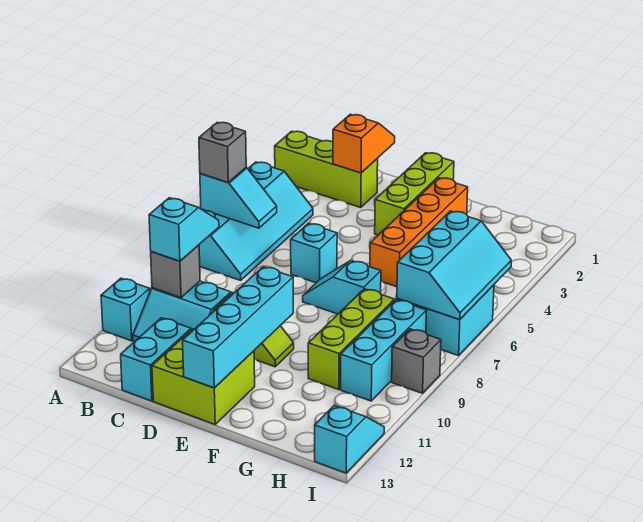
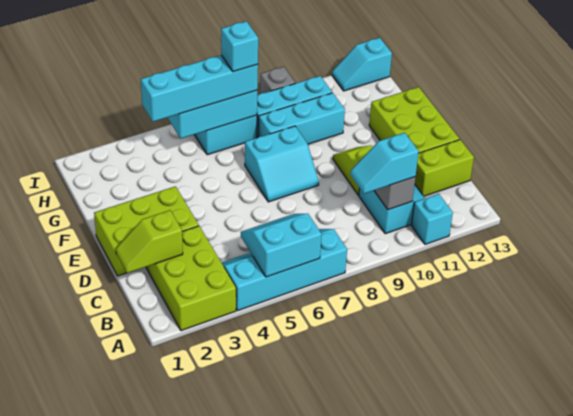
lime 1x3 brick [275,131,378,208] -> lime 2x3 brick [146,226,236,331]
cyan 1x2 slope [200,168,277,228] -> cyan 2x2 slope [241,214,322,277]
grey 1x1 brick [199,122,246,183] -> none
orange 1x2 slope [333,114,395,173] -> lime 1x2 slope [116,210,183,273]
cyan 1x2 brick [121,318,191,401] -> lime 1x2 brick [415,140,474,196]
cyan 1x1 brick [291,223,337,283] -> cyan 1x1 brick moved to [221,21,258,72]
lime 2x2 brick [152,329,255,424] -> lime 2x3 brick [369,87,459,153]
lime 1x3 brick [375,153,454,235] -> lime 2x3 brick [94,186,199,276]
cyan 1x2 slope [303,261,381,314] -> cyan 2x2 slope [245,126,319,202]
cyan 1x4 brick [183,267,293,388] -> cyan 1x4 brick moved to [141,55,258,122]
orange 1x4 brick [370,178,468,287] -> none
lime 1x3 brick [308,289,394,390] -> cyan 1x3 brick [258,93,345,144]

